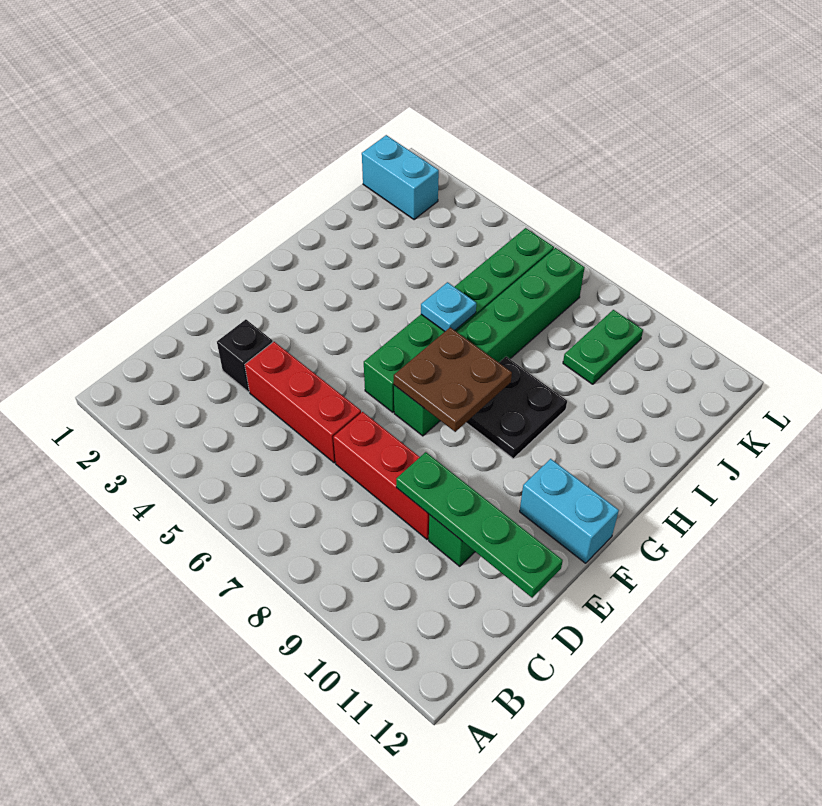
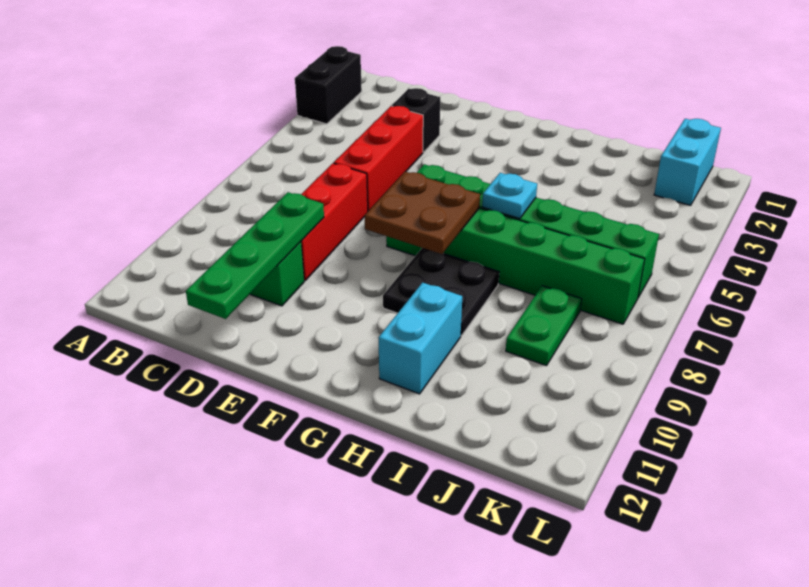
none -> black 1x2 brick [295,46,362,124]
cyan 1x2 brick [520,459,619,563] -> cyan 1x2 brick moved to [378,283,462,394]
green 1x2 plate [563,310,643,384] -> green 1x2 plate turned to [506,286,582,366]

